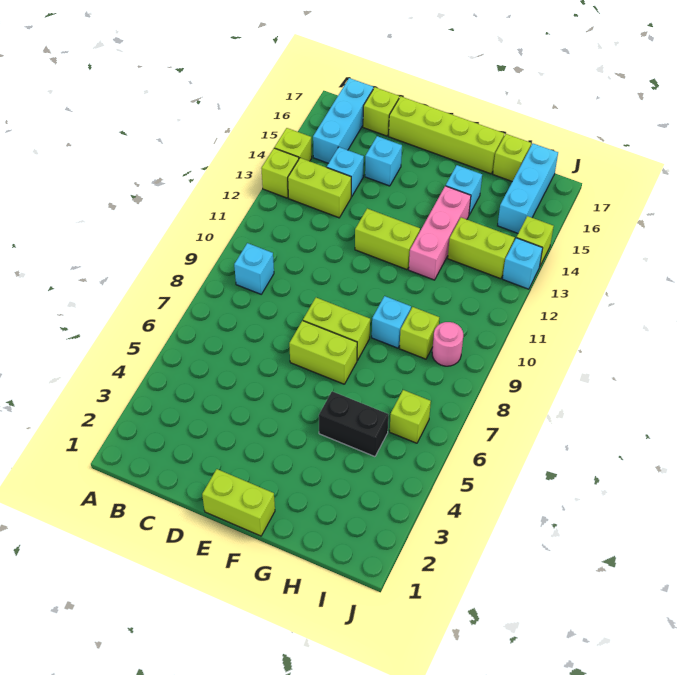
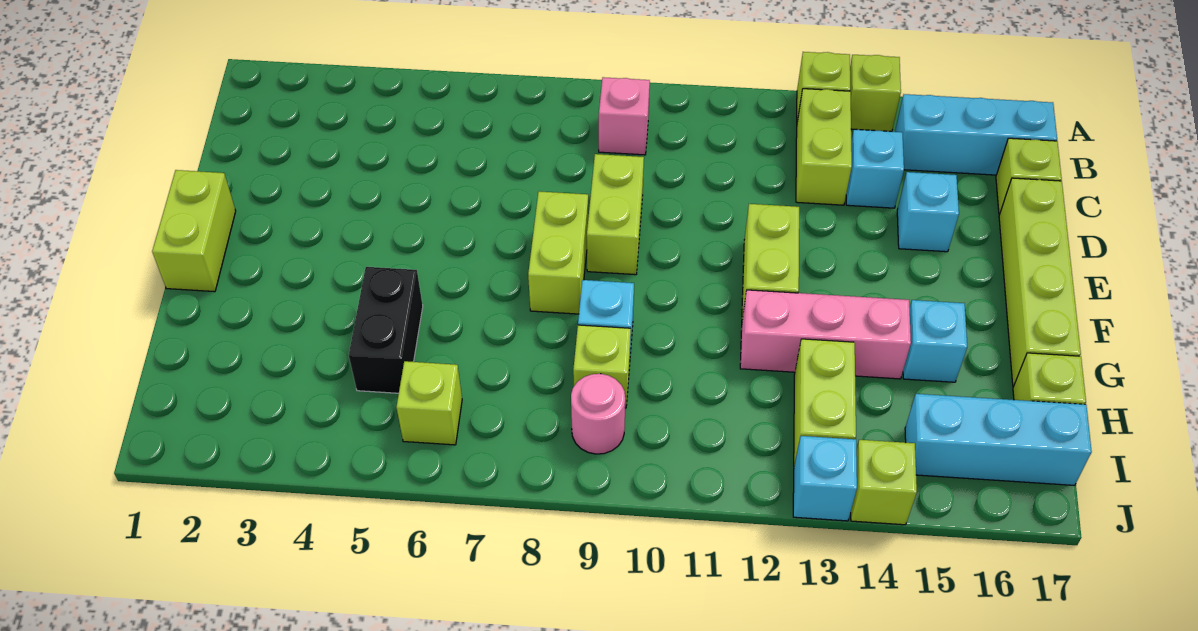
cyan 1x1 brick [234,243,274,294] -> pink 1x1 brick [599,77,650,155]
lime 1x2 brick [289,321,357,384] -> lime 1x2 brick moved to [587,154,644,275]

